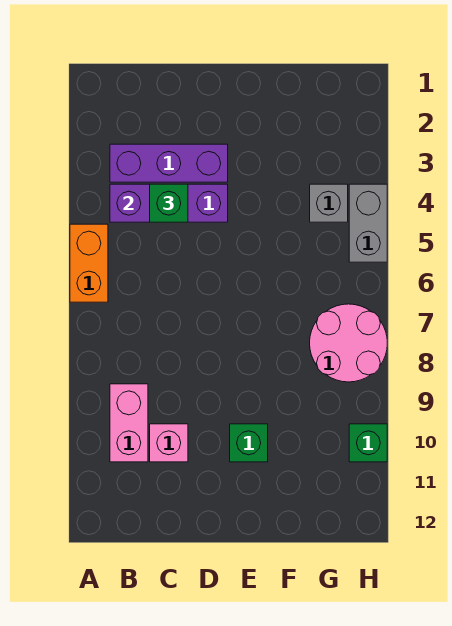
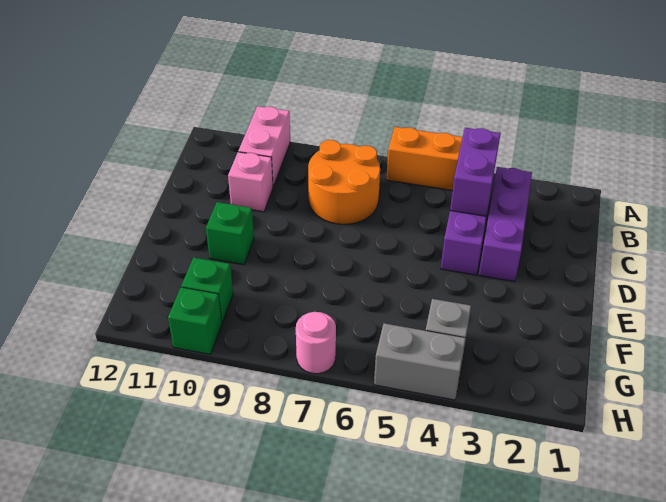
none -> orange 2x2 round brick [308,140,380,224]
pink 1x2 brick [110,384,148,462] -> pink 1x2 brick turned to [238,106,290,187]
green 1x1 brick [150,184,188,222] -> green 1x1 brick moved to [181,257,233,323]
pink 2x2 round brick [310,304,387,382] -> pink 1x1 round brick [296,312,336,374]

